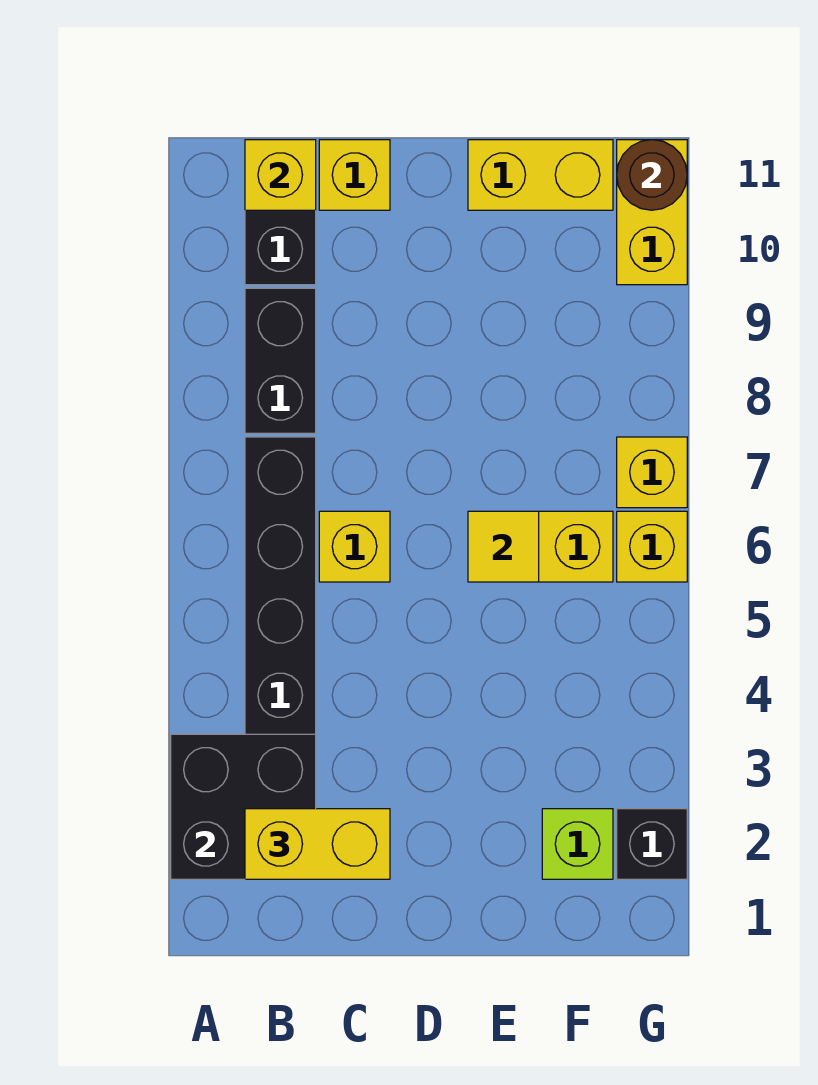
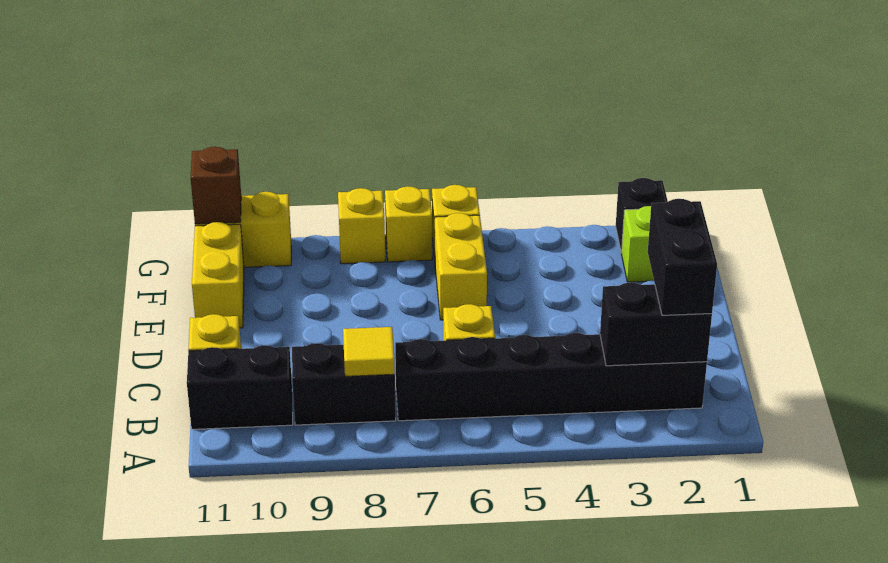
black 2x2 brick [171,734,316,879] -> black 1x2 brick [600,283,712,366]
yellow 1x2 brick [245,809,390,879] -> black 1x2 brick [648,199,717,315]
yellow 1x1 brick [245,140,316,210] -> yellow 1x1 brick moved to [338,188,385,264]
yellow 1x1 tile [468,511,539,582] -> yellow 1x1 tile moved to [343,327,395,376]
brown 1x1 round brick [617,140,687,210] -> brown 1x1 brick [191,147,241,224]

